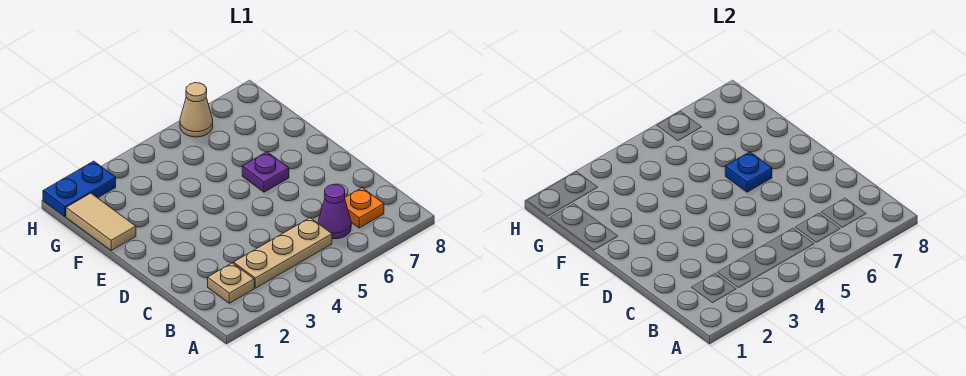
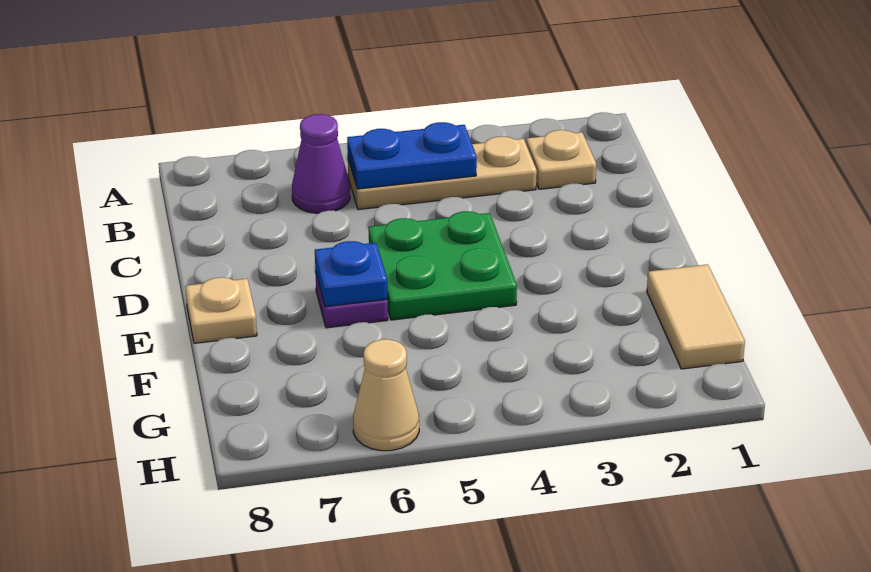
orange 1x1 plate [345,188,384,228] -> none
none -> green 2x2 plate [369,211,517,320]
none -> tan 1x1 plate [185,277,257,343]
blue 1x2 plate [43,161,116,217] -> blue 1x2 plate moved to [347,122,477,189]

